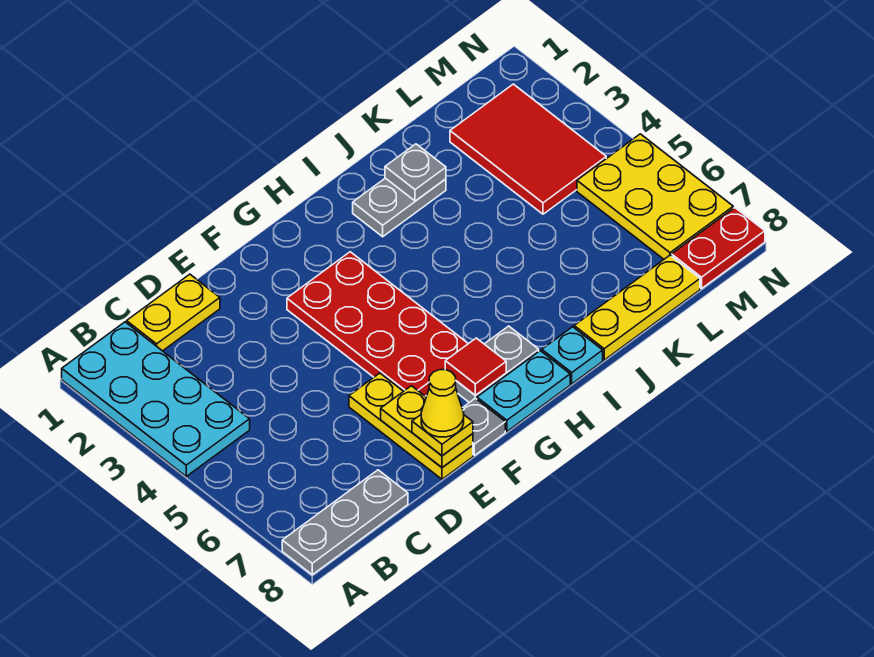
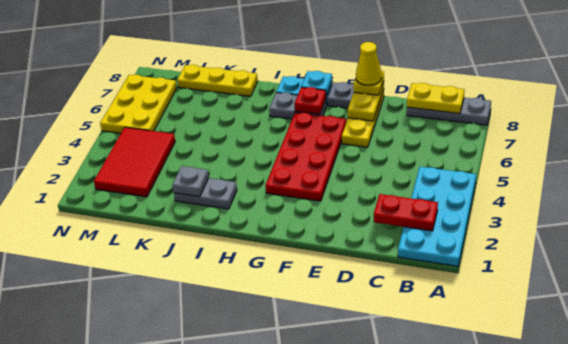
yellow 1x2 plate [127,274,220,351] -> yellow 1x2 plate moved to [407,83,465,114]
red 1x1 tile [445,338,506,395] -> red 1x1 plate [294,87,326,114]
cyan 1x1 plate [542,327,603,384] -> cyan 1x1 plate moved to [301,71,332,97]
red 1x2 plate [672,208,765,289] -> red 1x2 plate moved to [374,194,438,231]

